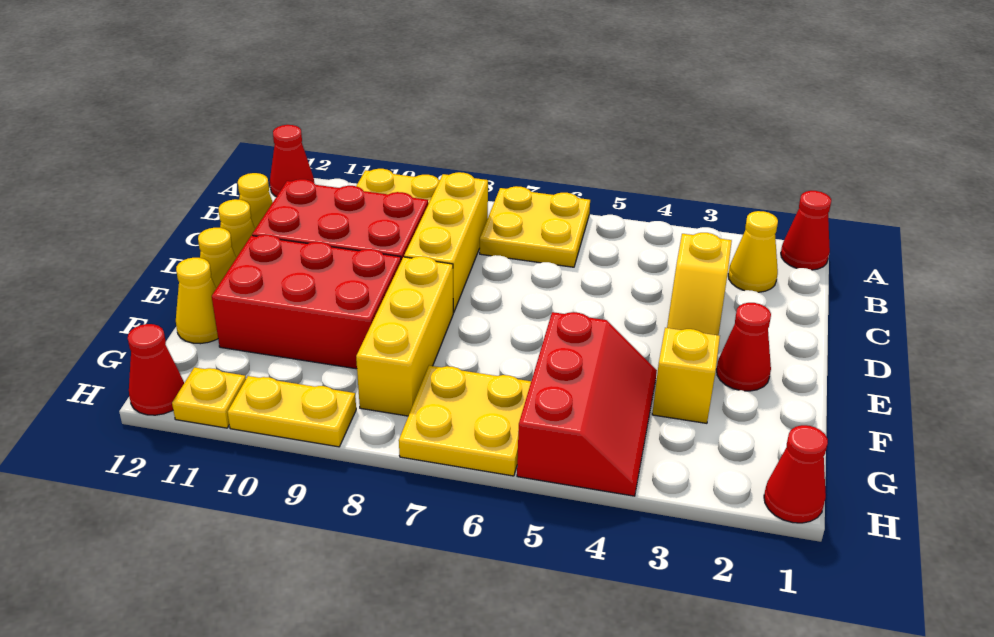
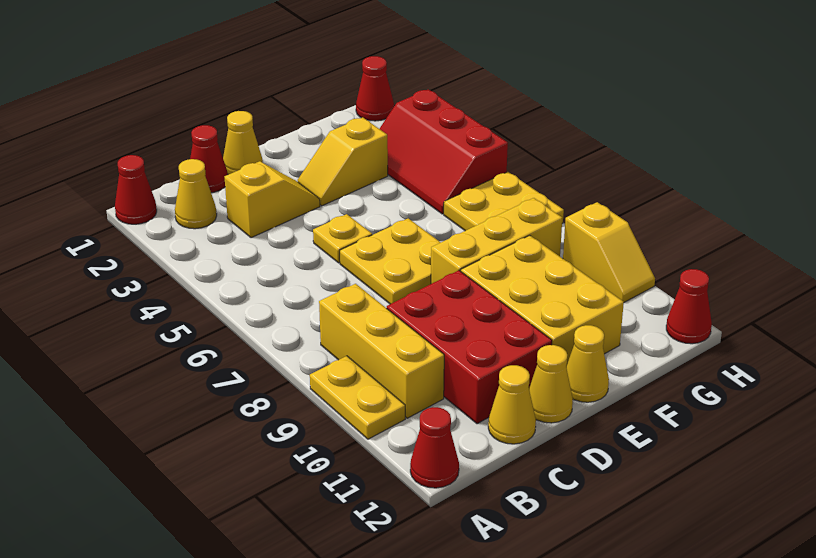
yellow 2x2 plate [480,186,590,267] -> yellow 2x2 plate moved to [340,218,441,304]
yellow 1x3 brick [404,172,488,313] -> yellow 1x3 brick turned to [319,284,444,418]
red 1x1 cone [717,303,771,391] -> red 1x1 cone moved to [190,125,228,193]
red 2x3 brick [212,235,401,369] -> yellow 2x3 brick [461,235,624,366]
red 2x3 slope [517,312,657,496] -> red 2x3 slope turned to [380,89,508,214]
yellow 1x1 cone [176,258,218,344] -> yellow 1x1 cone moved to [223,111,263,175]
yellow 1x2 plate [227,376,356,447] -> yellow 1x2 slope [563,202,655,302]
yellow 1x1 plate [172,367,246,428] -> yellow 1x1 plate moved to [313,214,372,263]

